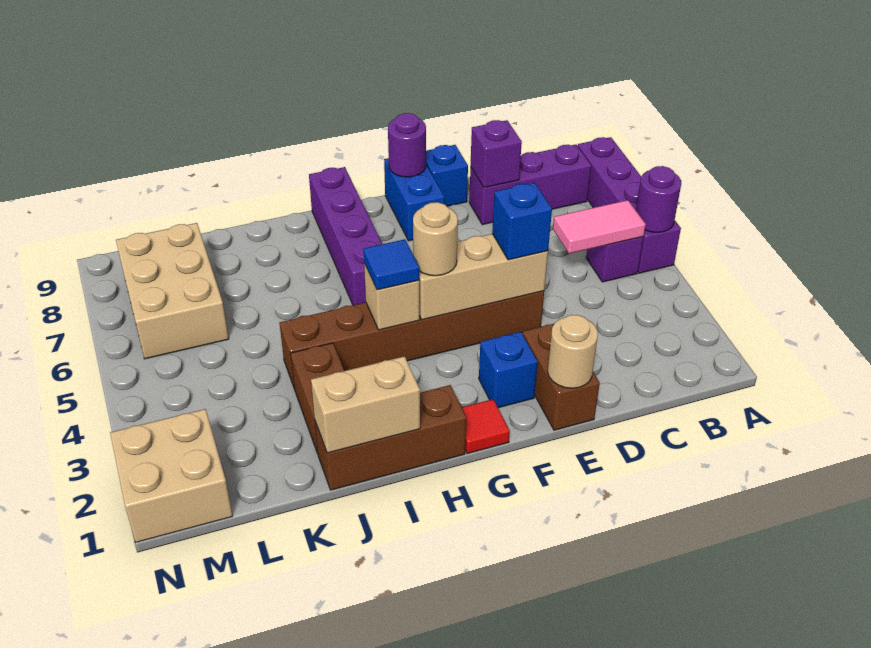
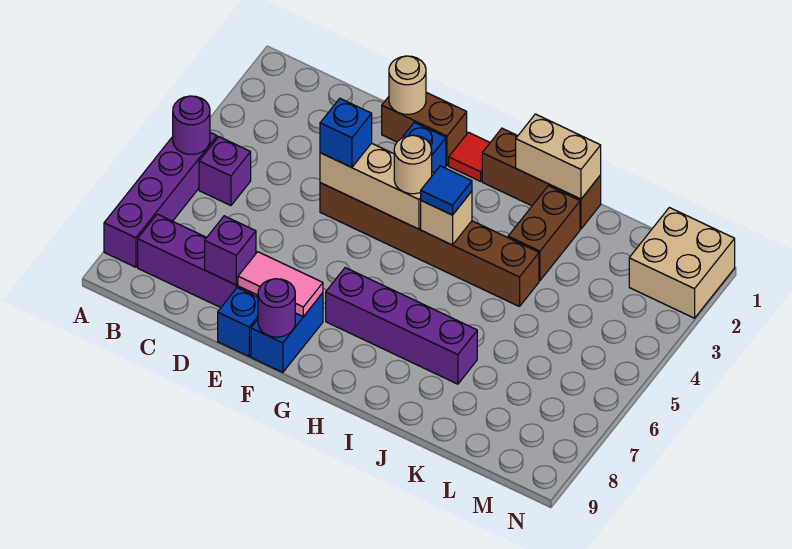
pink 1x2 tile [553,200,646,254] -> pink 1x2 tile moved to [238,252,323,317]
brown 1x2 brick [523,324,600,430] -> brown 1x2 brick turned to [382,92,467,165]
purple 1x4 brick [309,167,382,305] -> purple 1x4 brick turned to [326,268,477,384]
tan 2x3 brick [116,223,229,359] -> none

